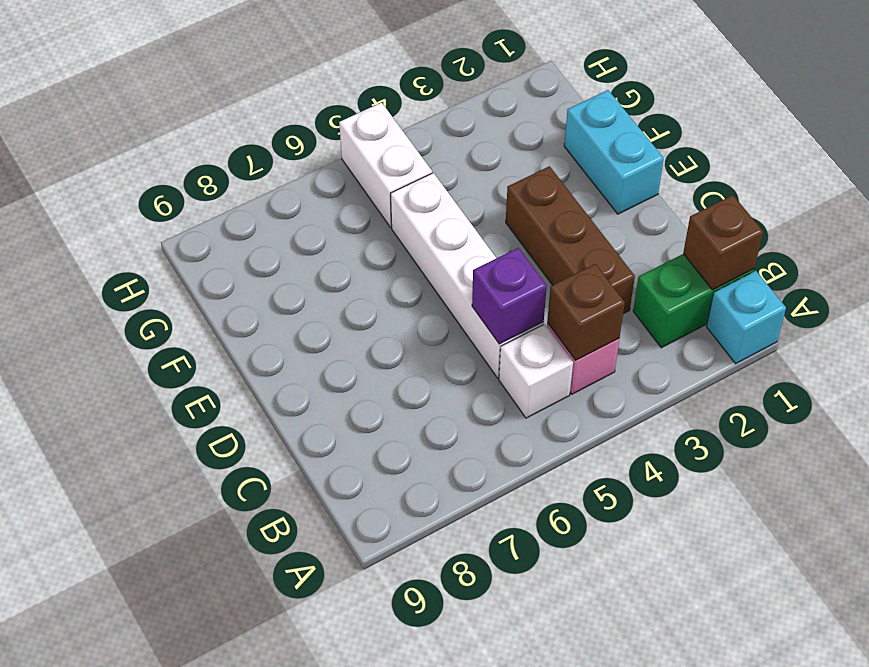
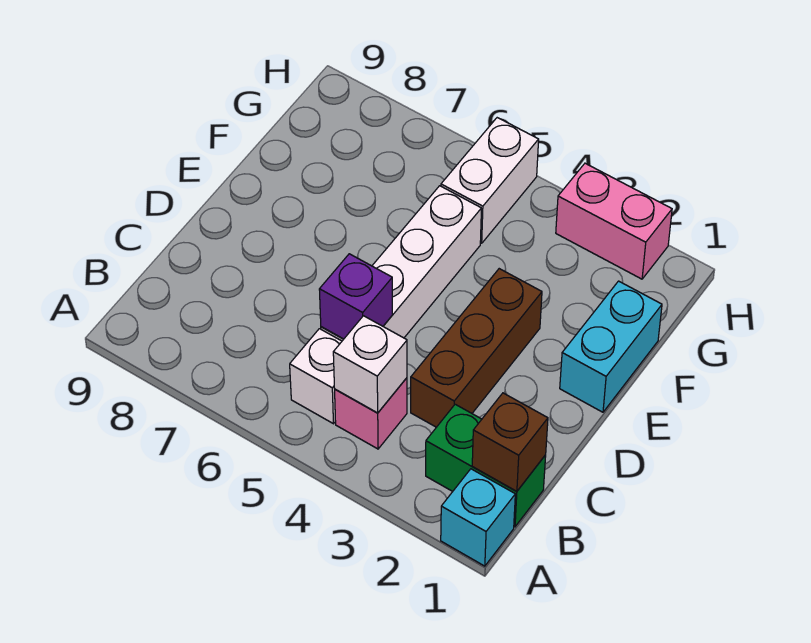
brown 1x1 brick [547,264,625,360] -> white 1x1 brick [333,316,407,413]
none -> pink 1x2 brick [556,163,672,279]

